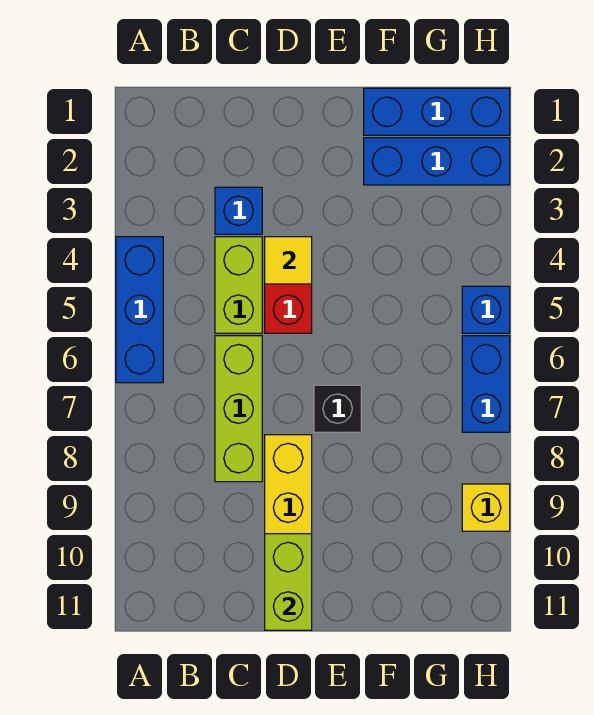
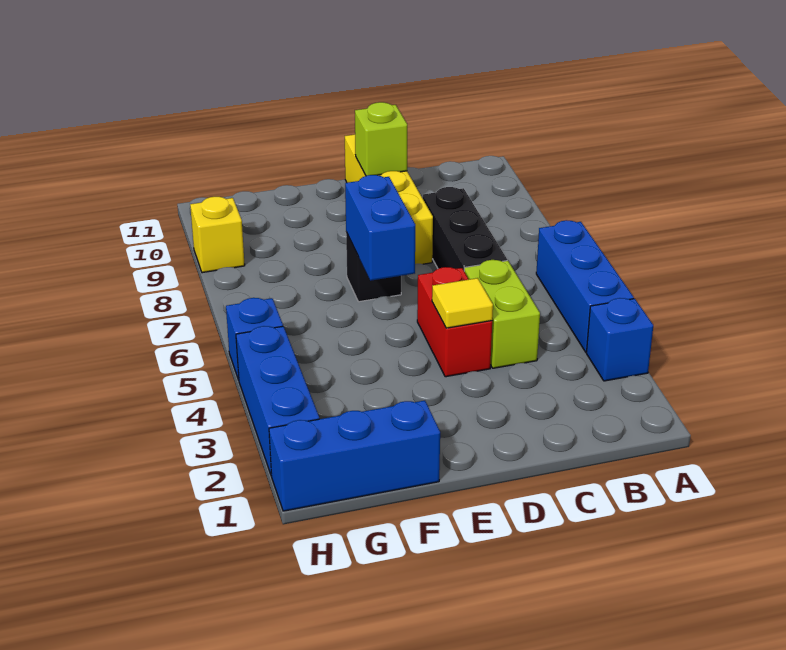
blue 1x1 brick [215,187,262,234] -> blue 1x1 brick moved to [586,298,653,381]
lime 1x3 brick [215,336,262,482] -> black 1x3 brick [423,187,507,270]
lime 1x2 brick [265,534,312,630] -> lime 1x1 brick [355,102,407,176]
blue 1x3 brick [364,138,510,185] -> blue 1x3 brick turned to [236,326,319,476]
blue 1x2 brick [462,336,510,432] -> blue 1x2 brick moved to [345,175,415,281]

